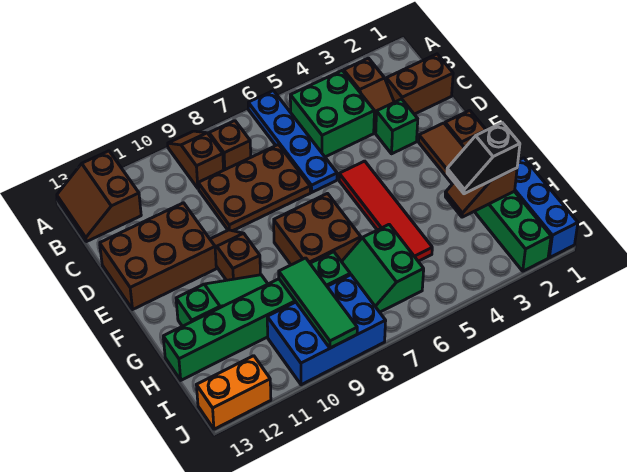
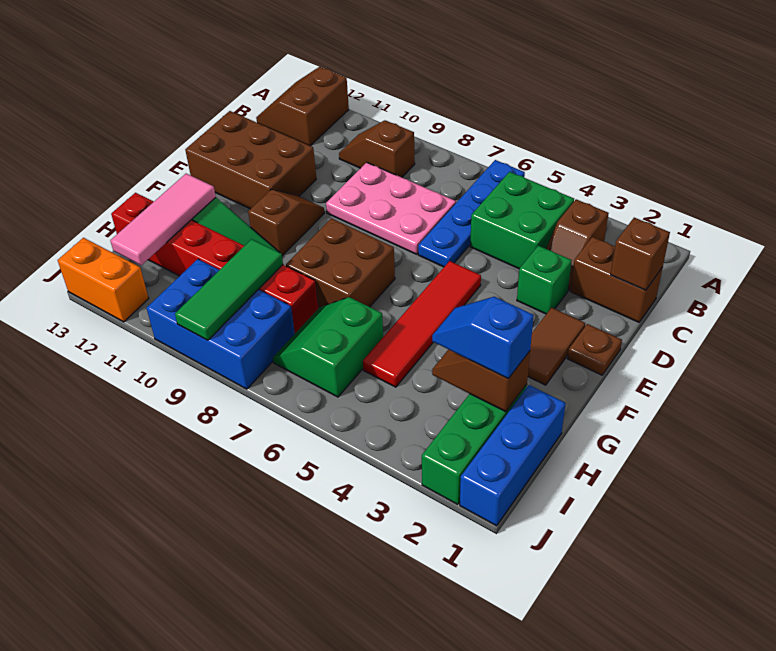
brown 1x2 slope [168,131,224,189] -> brown 1x2 slope turned to [339,120,415,177]
brown 1x1 brick [209,121,251,170] -> brown 1x1 brick moved to [611,218,670,290]
brown 2x3 plate [198,145,310,231] -> pink 2x3 plate [326,162,456,254]
none -> pink 1x3 tile [110,174,216,265]
black 1x2 slope [447,123,520,194] -> blue 1x2 slope [432,297,534,379]
green 1x6 brick [163,252,350,380] -> red 1x6 brick [111,193,318,333]

